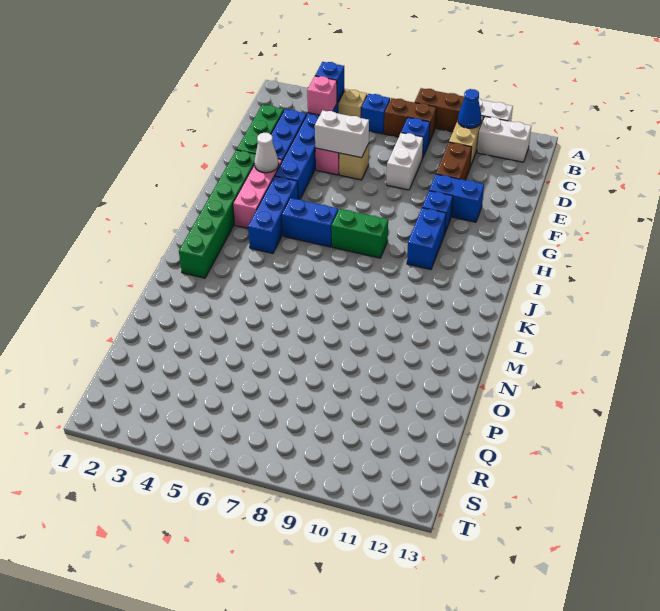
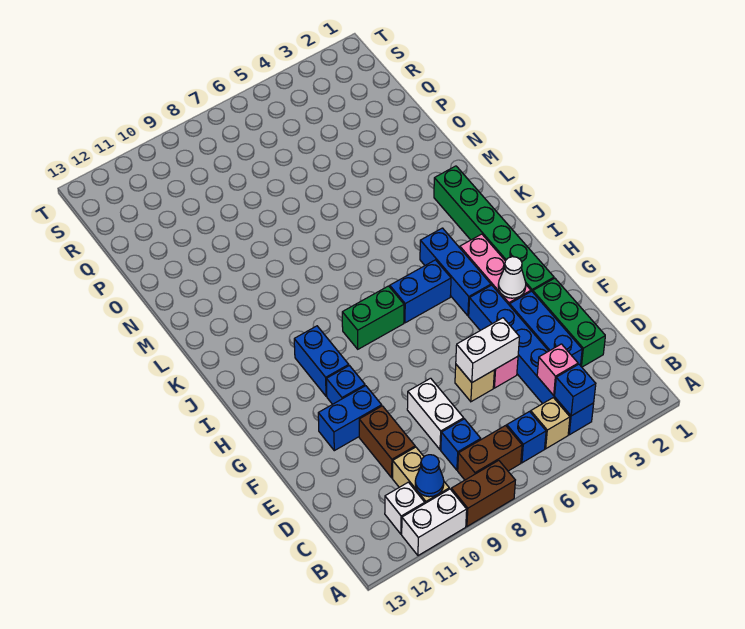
white 1x2 brick [477,117,531,162] -> white 1x1 brick [385,482,425,534]

